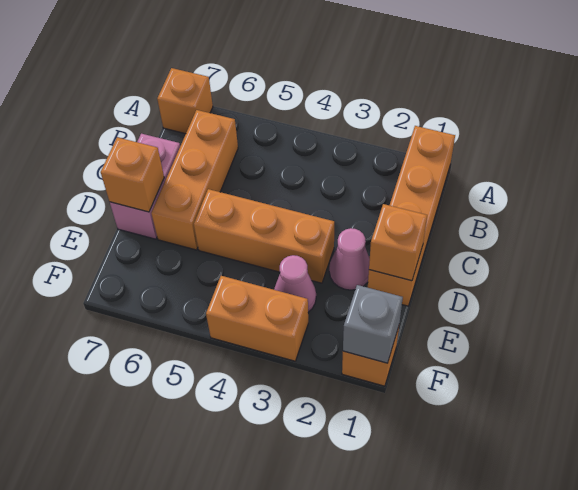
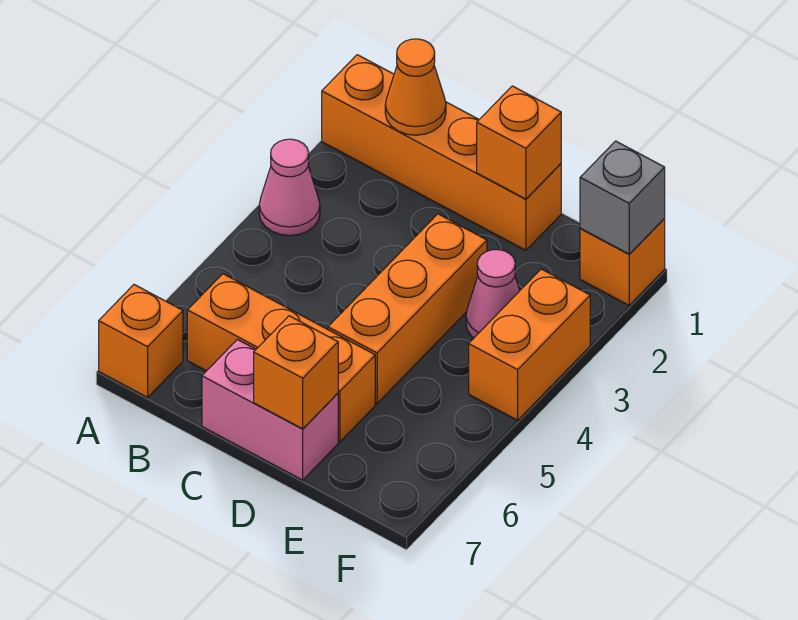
none -> orange 1x1 cone [385,39,446,135]
pink 1x1 cone [329,228,370,290] -> pink 1x1 cone moved to [259,139,320,236]

